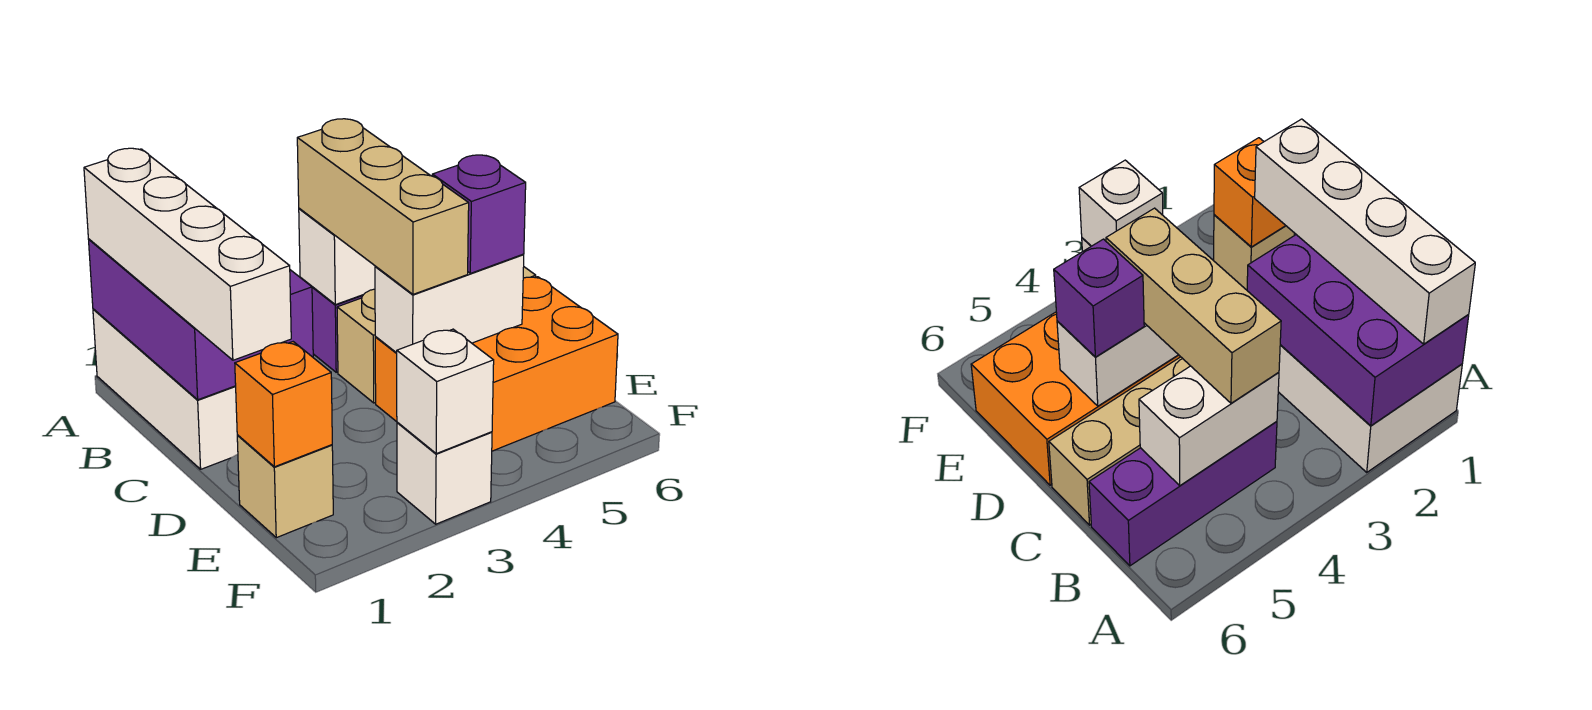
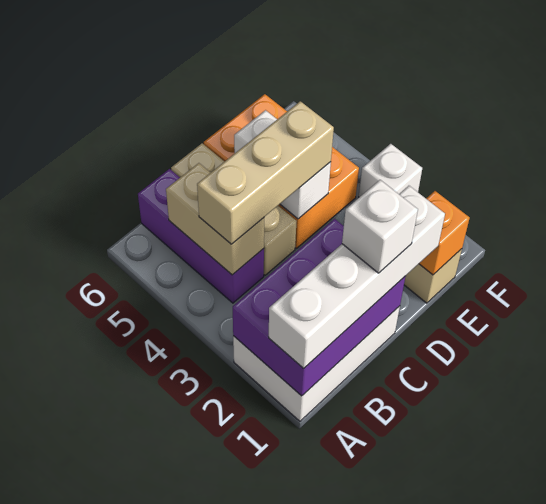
white 1x2 brick [299,208,375,305] -> tan 1x2 brick [166,163,264,275]
purple 1x1 brick [432,155,526,273] -> none
white 1x1 brick [397,329,494,454] -> white 1x1 brick moved to [342,180,418,273]

